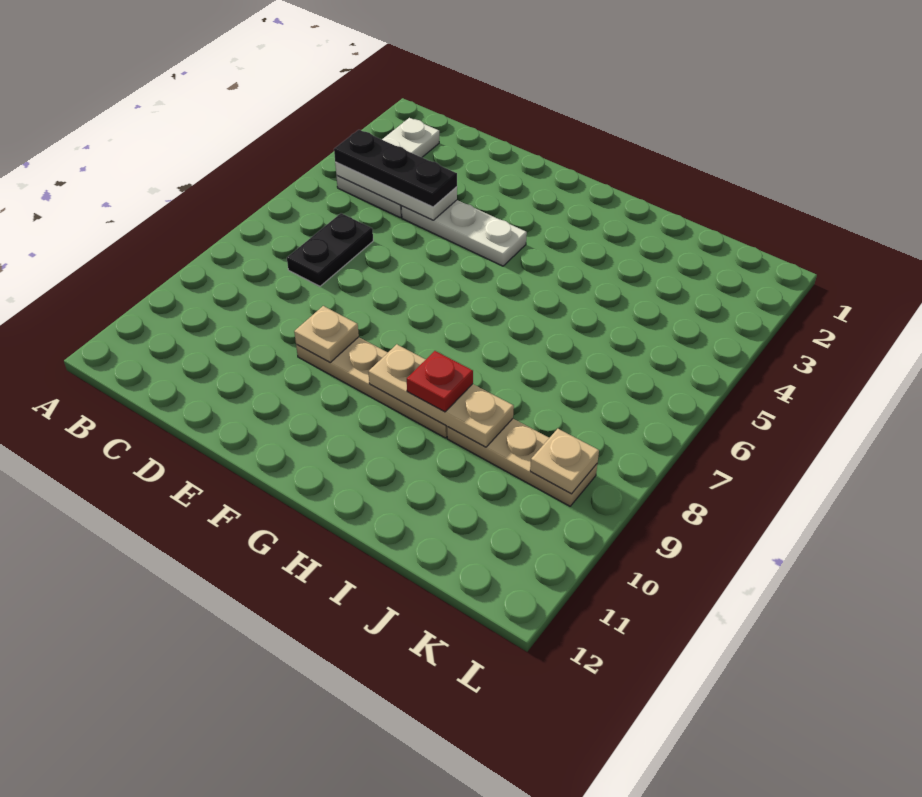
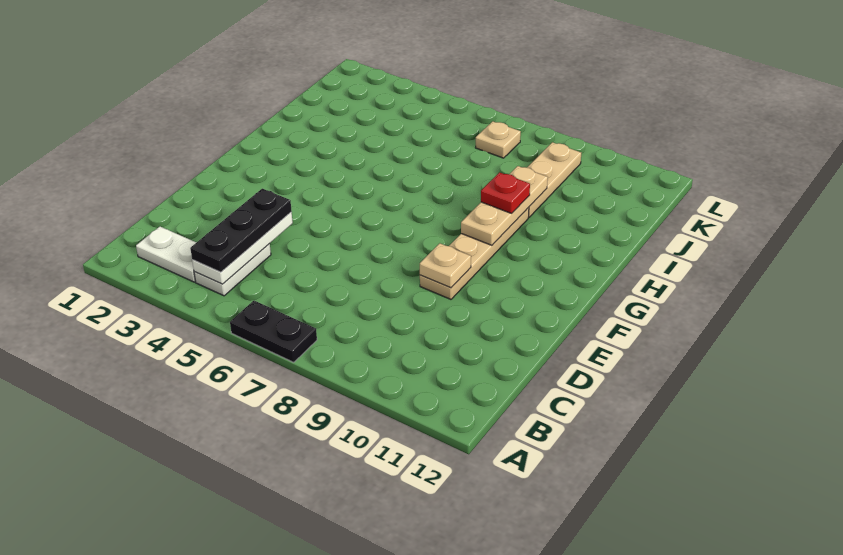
black 1x2 plate [287,213,373,286] -> black 1x2 plate moved to [230,301,317,362]
white 1x3 plate [401,200,527,266] -> none
tan 1x1 plate [530,429,599,494] -> tan 1x1 plate moved to [476,121,521,158]

